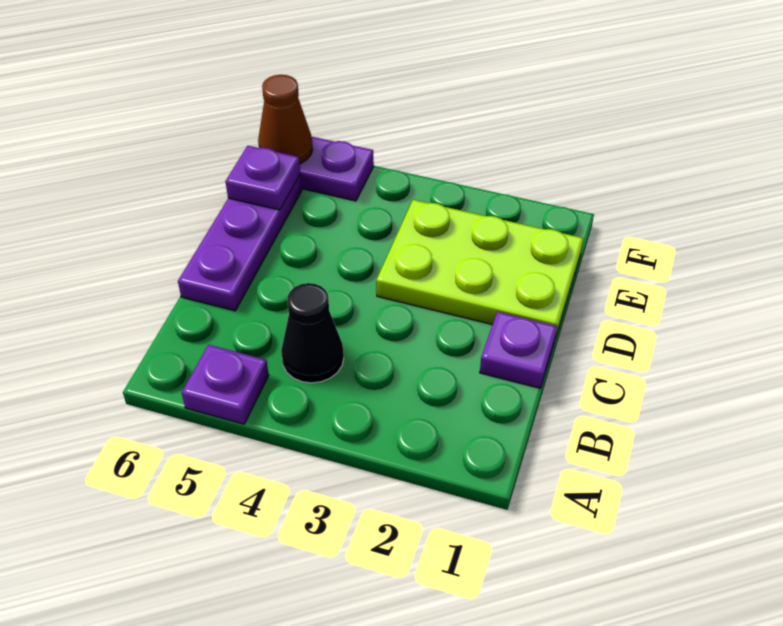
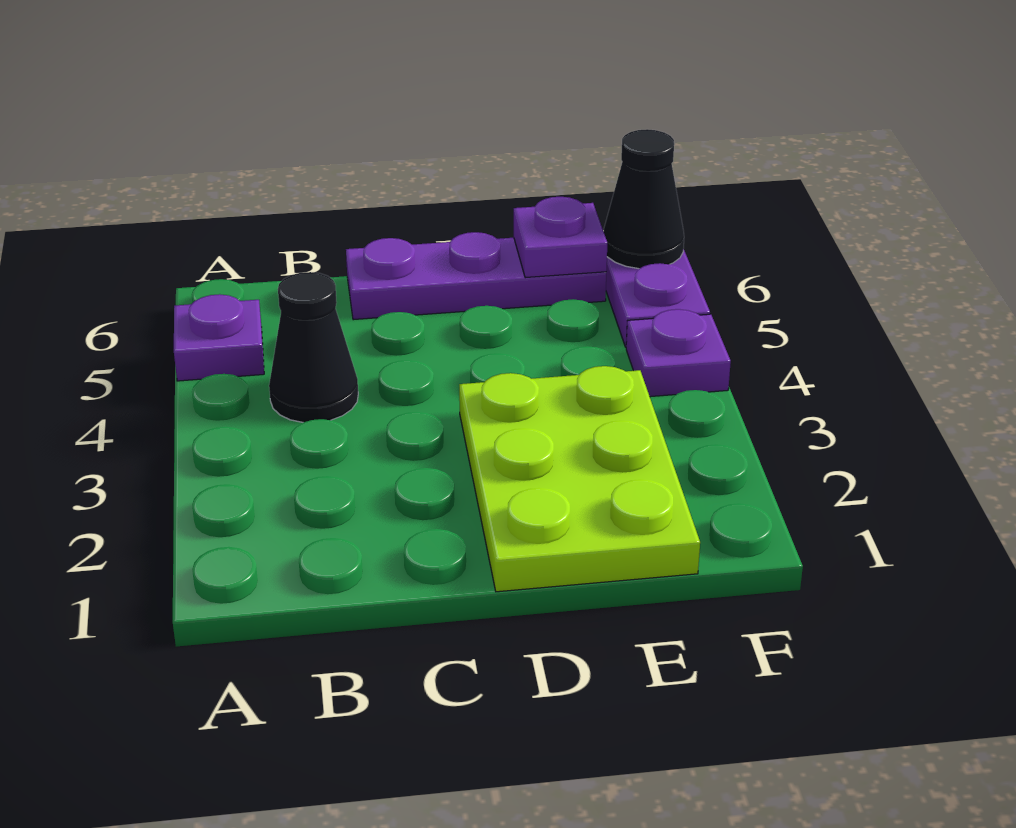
purple 1x1 plate [480,312,557,388] -> purple 1x1 plate moved to [626,309,731,397]
brown 1x1 cone [258,75,313,164] -> black 1x1 cone [604,129,684,269]

